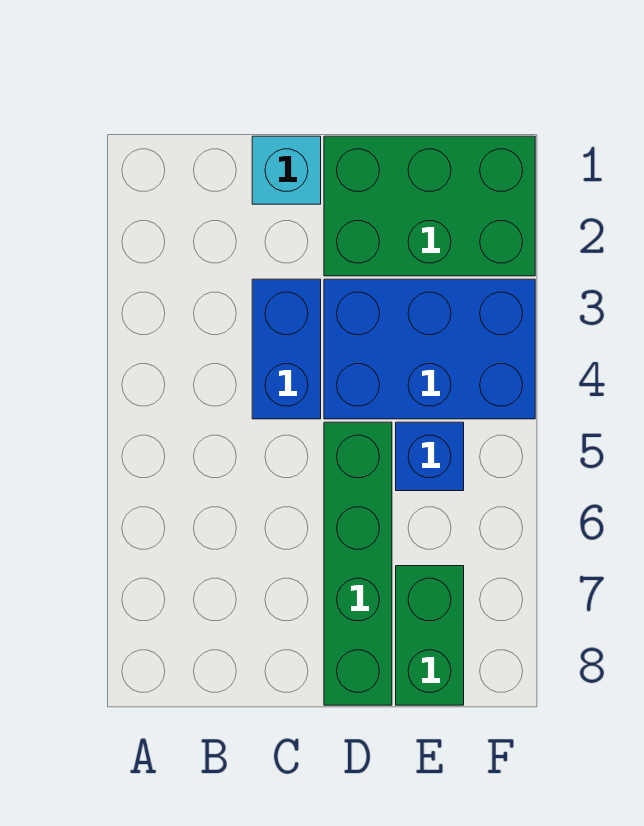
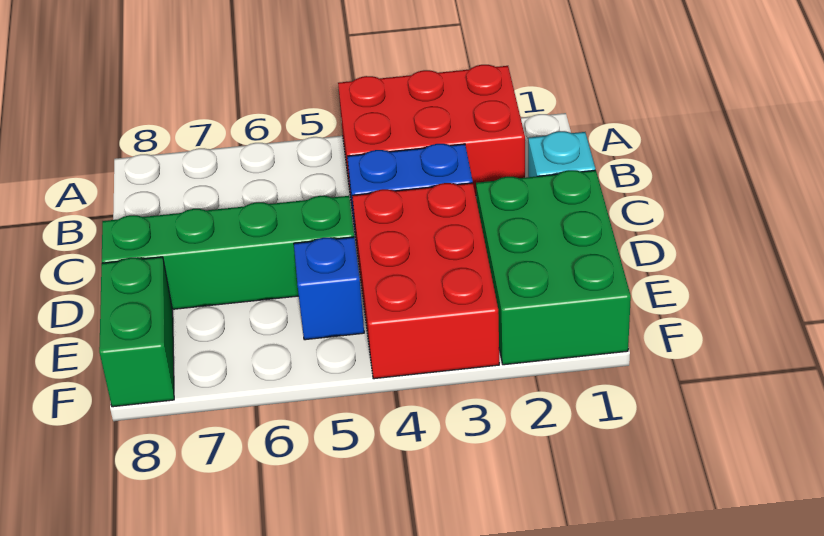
none -> red 2x3 brick [338,65,525,198]
blue 2x3 brick [324,279,535,419] -> red 2x3 brick [352,183,499,379]
green 1x2 brick [396,566,464,705] -> green 1x2 brick turned to [99,257,174,407]

